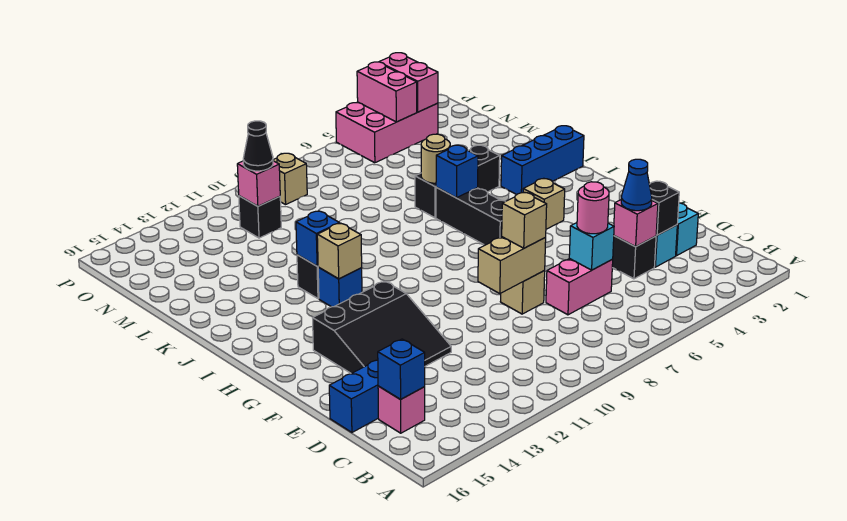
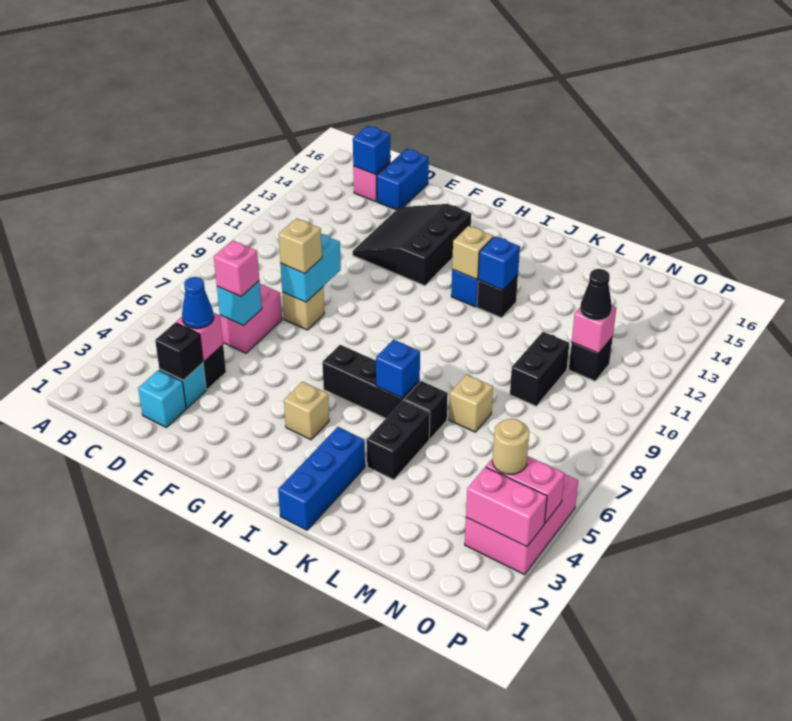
pink 1x1 round brick [577,182,609,234] -> pink 1x1 brick [214,240,259,297]
tan 1x2 brick [478,237,546,294] -> cyan 1x2 brick [280,234,341,302]
tan 1x1 round brick [421,134,450,183] -> tan 1x1 round brick moved to [493,419,529,474]
none -> black 1x2 brick [510,332,569,406]
tan 1x1 brick [273,153,307,205] -> tan 1x1 brick moved to [449,374,493,432]

